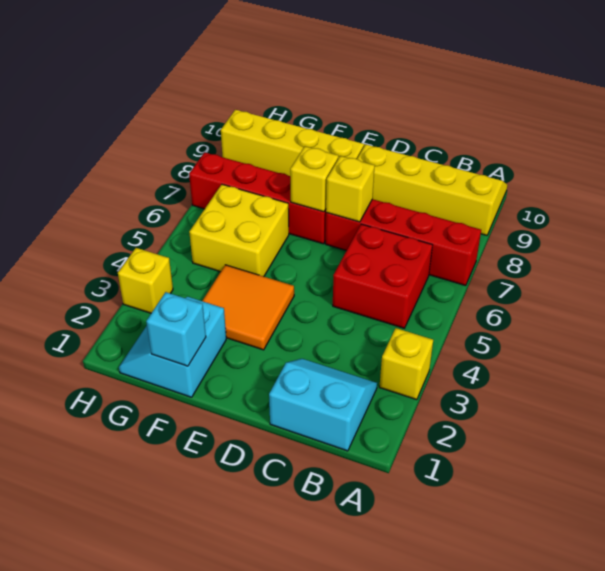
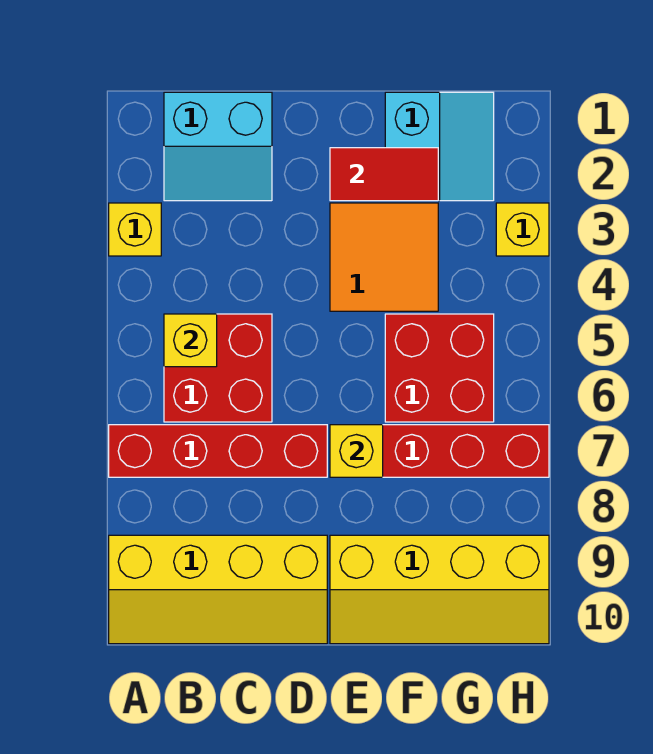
yellow 1x1 brick [326,156,375,222] -> yellow 1x1 brick moved to [164,314,217,367]
none -> red 1x2 tile [330,148,438,201]
cyan 1x1 brick [146,292,206,366] -> none
yellow 2x2 brick [189,184,289,276] -> red 2x2 brick [385,314,494,422]

